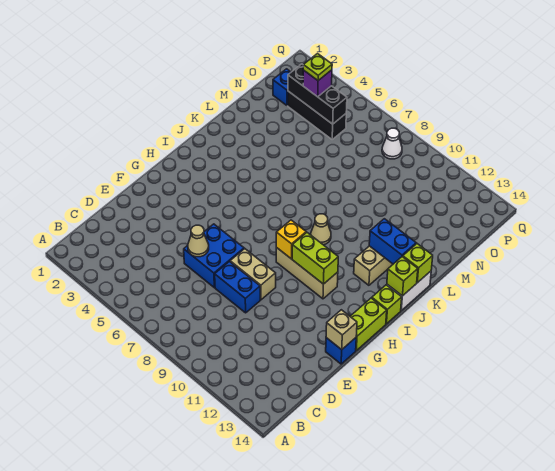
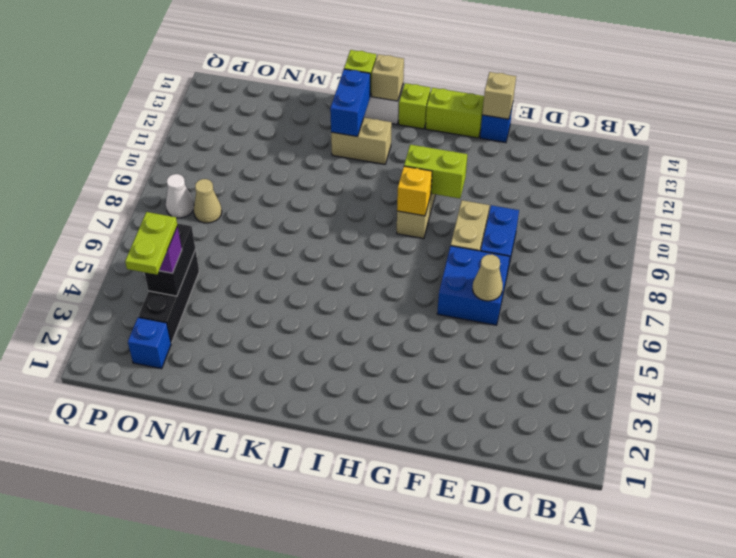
lime 1x2 brick [292,233,338,284] -> lime 1x2 brick turned to [404,145,467,199]
tan 1x1 cone [311,214,331,245] -> tan 1x1 cone moved to [193,179,222,223]
lime 1x1 brick [387,257,418,296] -> tan 1x1 brick [372,54,404,101]
black 1x3 brick [288,64,347,124] -> black 1x2 brick [144,223,196,296]
lime 1x1 plate [303,54,332,81] -> lime 1x2 plate [125,212,177,275]

